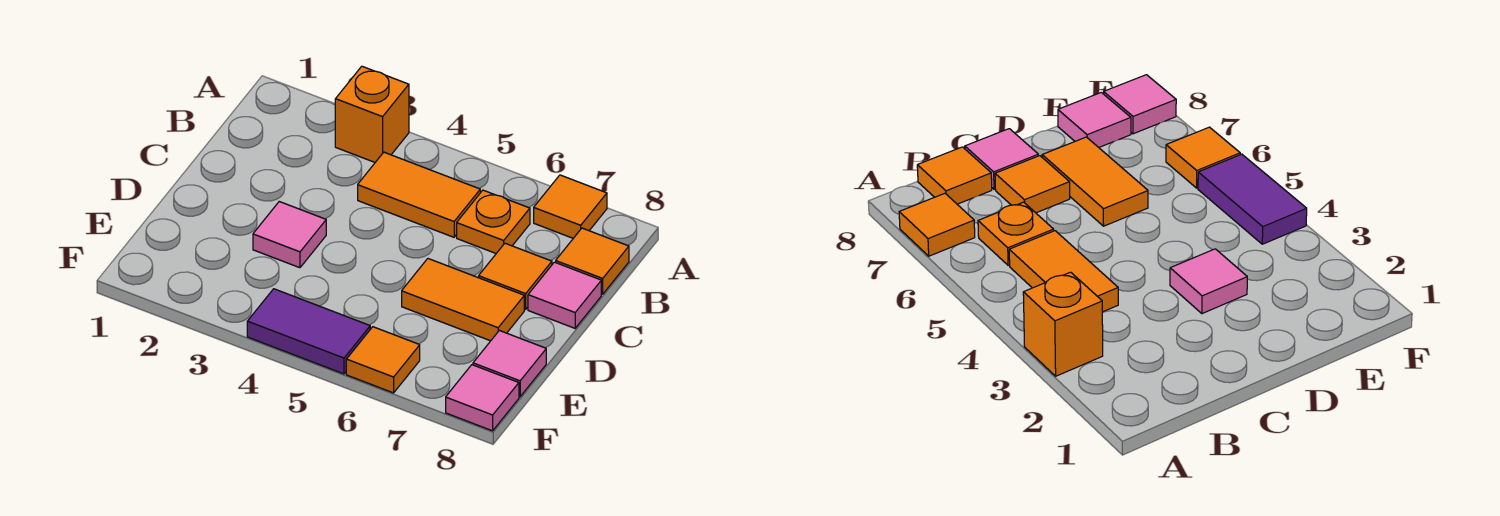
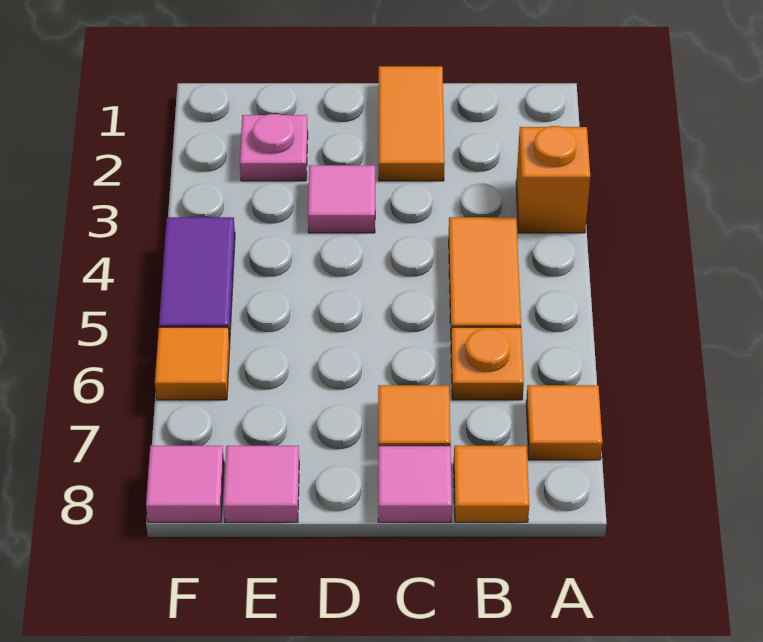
orange 1x2 tile [402,259,524,341] -> orange 1x2 tile moved to [379,66,445,181]
none -> pink 1x1 plate [240,114,308,181]

